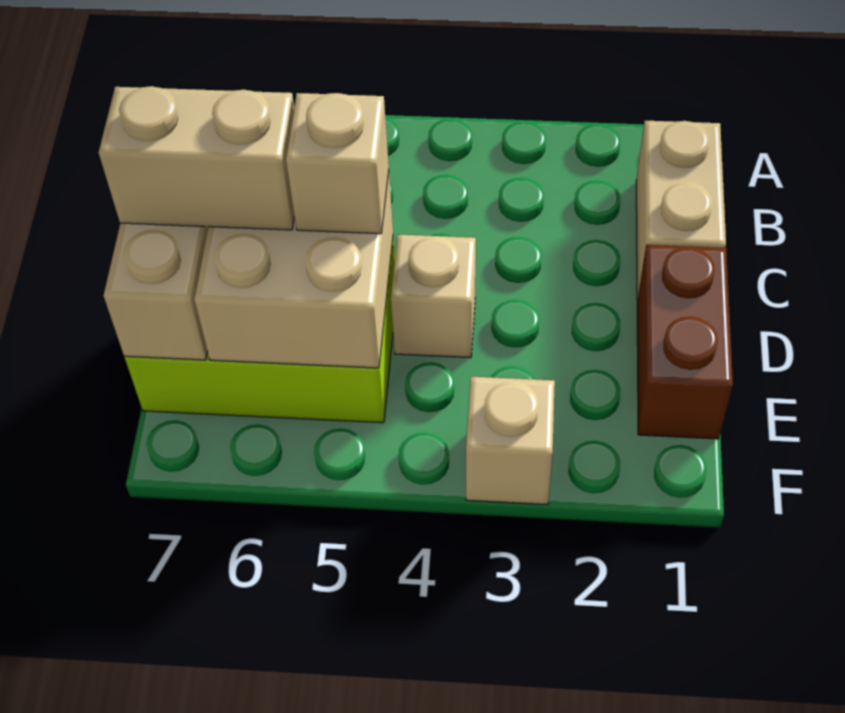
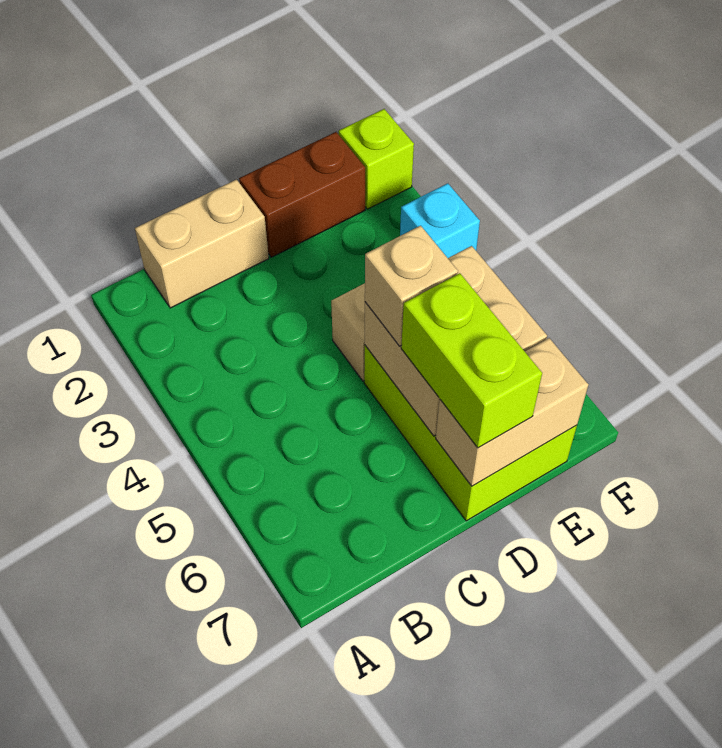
tan 1x2 brick [99,86,294,230] -> lime 1x2 brick [401,273,542,448]
none -> lime 1x1 brick [339,109,414,209]
tan 1x1 brick [466,377,555,505] -> cyan 1x1 brick [400,183,480,258]

